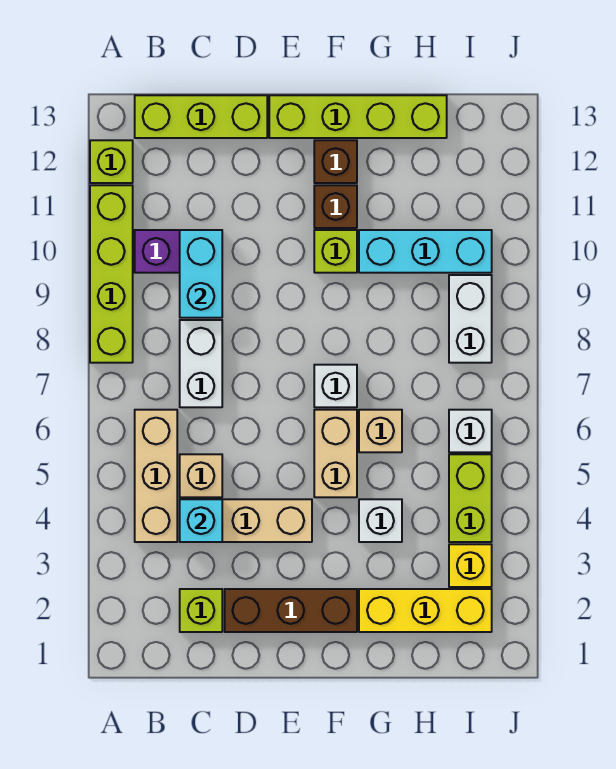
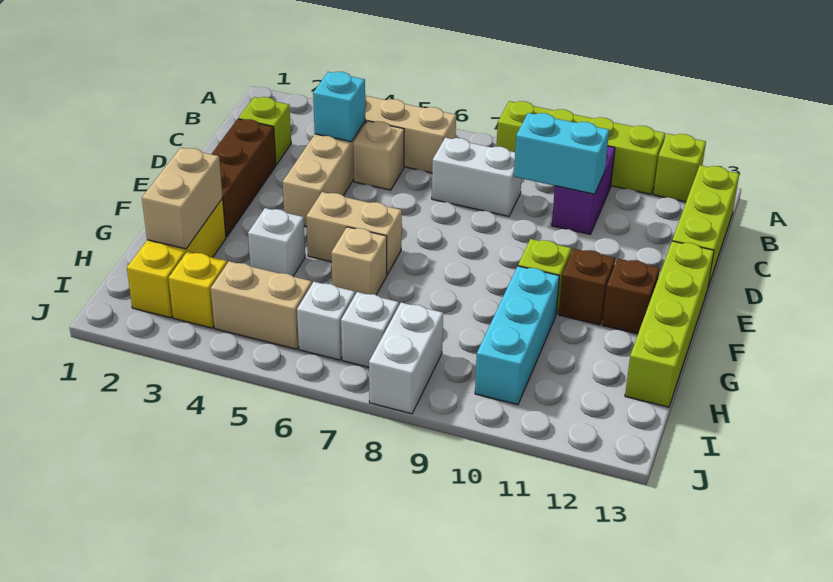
white 1x1 brick [314,365,357,407] -> white 1x1 brick moved to [341,292,399,367]
none -> tan 1x2 brick [142,148,223,249]
lime 1x2 brick [449,454,492,542] -> tan 1x2 brick [211,261,312,349]
white 1x2 brick [449,275,492,363] -> white 1x2 brick turned to [369,303,443,414]

